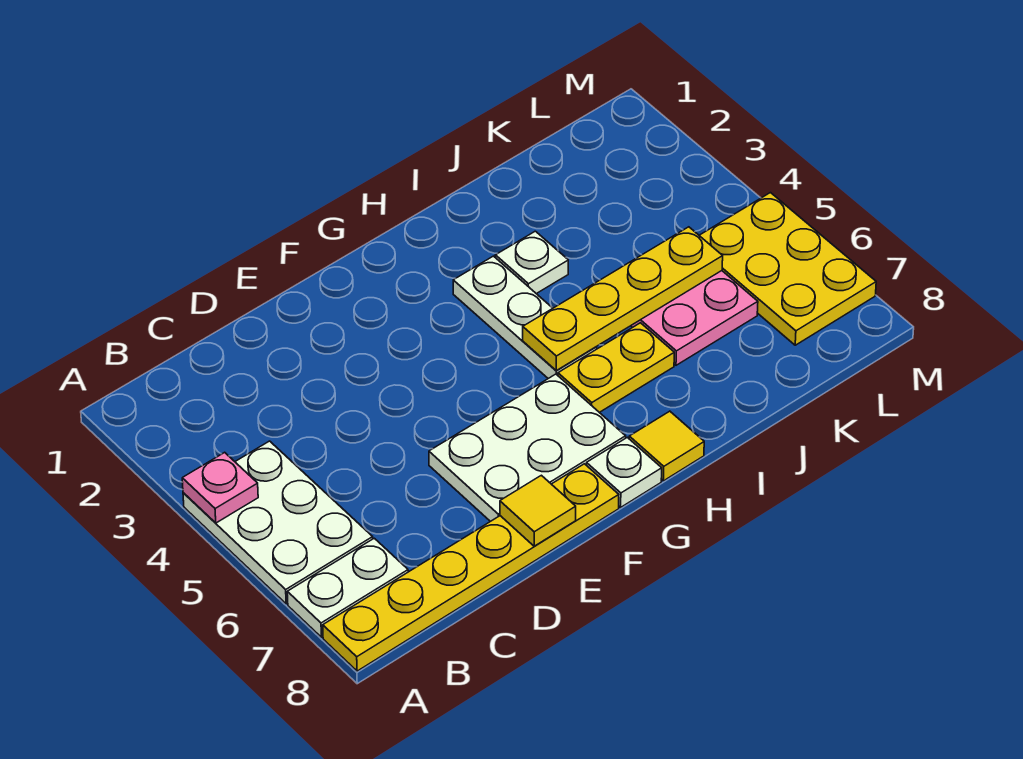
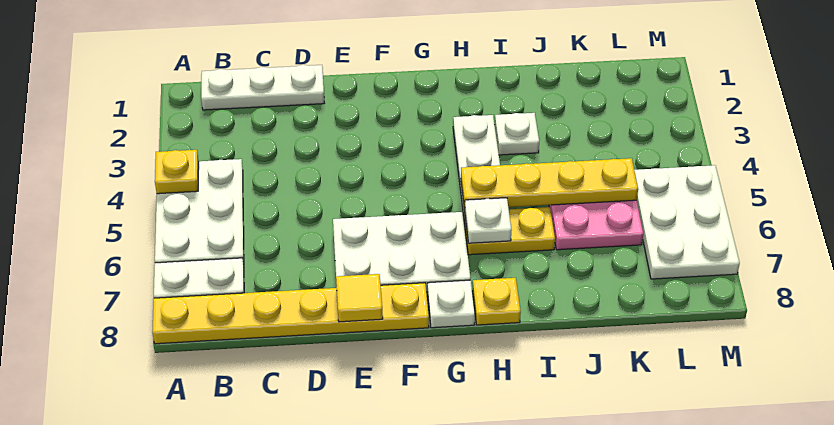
pink 1x1 plate [182,452,258,523] -> yellow 1x1 plate [155,150,199,194]
none -> white 1x3 plate [201,65,324,110]
none -> white 1x1 plate [464,198,511,243]
yellow 1x1 tile [629,411,704,481] -> yellow 1x1 plate [473,278,521,325]
yellow 2x3 plate [699,193,876,345] -> white 2x3 plate [634,165,740,279]

